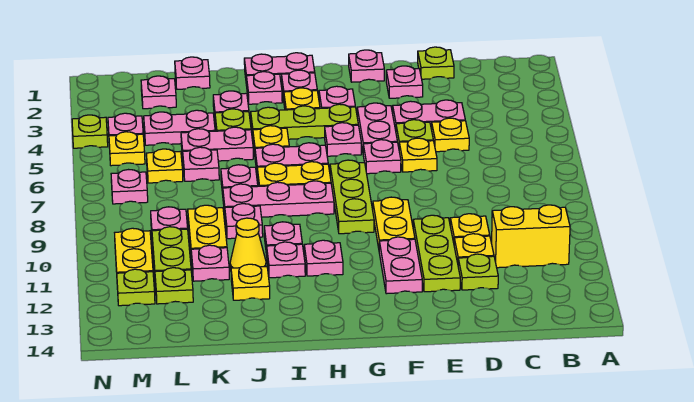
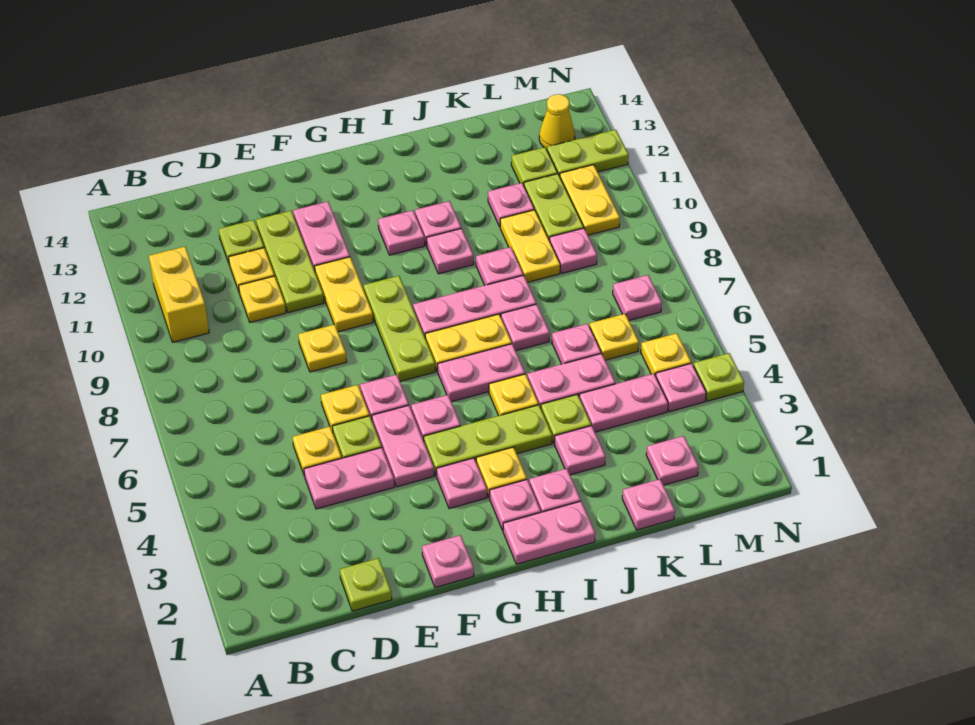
yellow 1x2 brick [492,205,570,268] -> yellow 1x2 brick turned to [149,247,209,342]
pink 1x1 plate [386,66,423,98] -> none
yellow 1x1 cone [230,218,266,270] -> yellow 1x1 cone moved to [539,94,575,149]
yellow 1x1 plate [231,264,270,300] -> yellow 1x1 plate moved to [298,325,347,372]
lime 1x1 plate [117,269,155,306] -> lime 1x2 plate [547,130,629,176]

